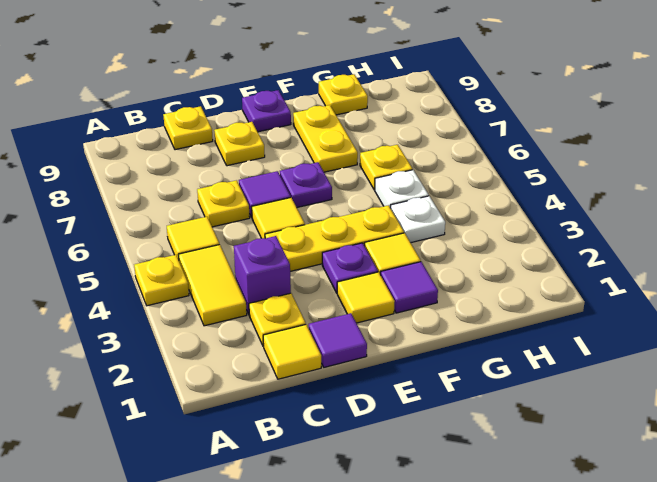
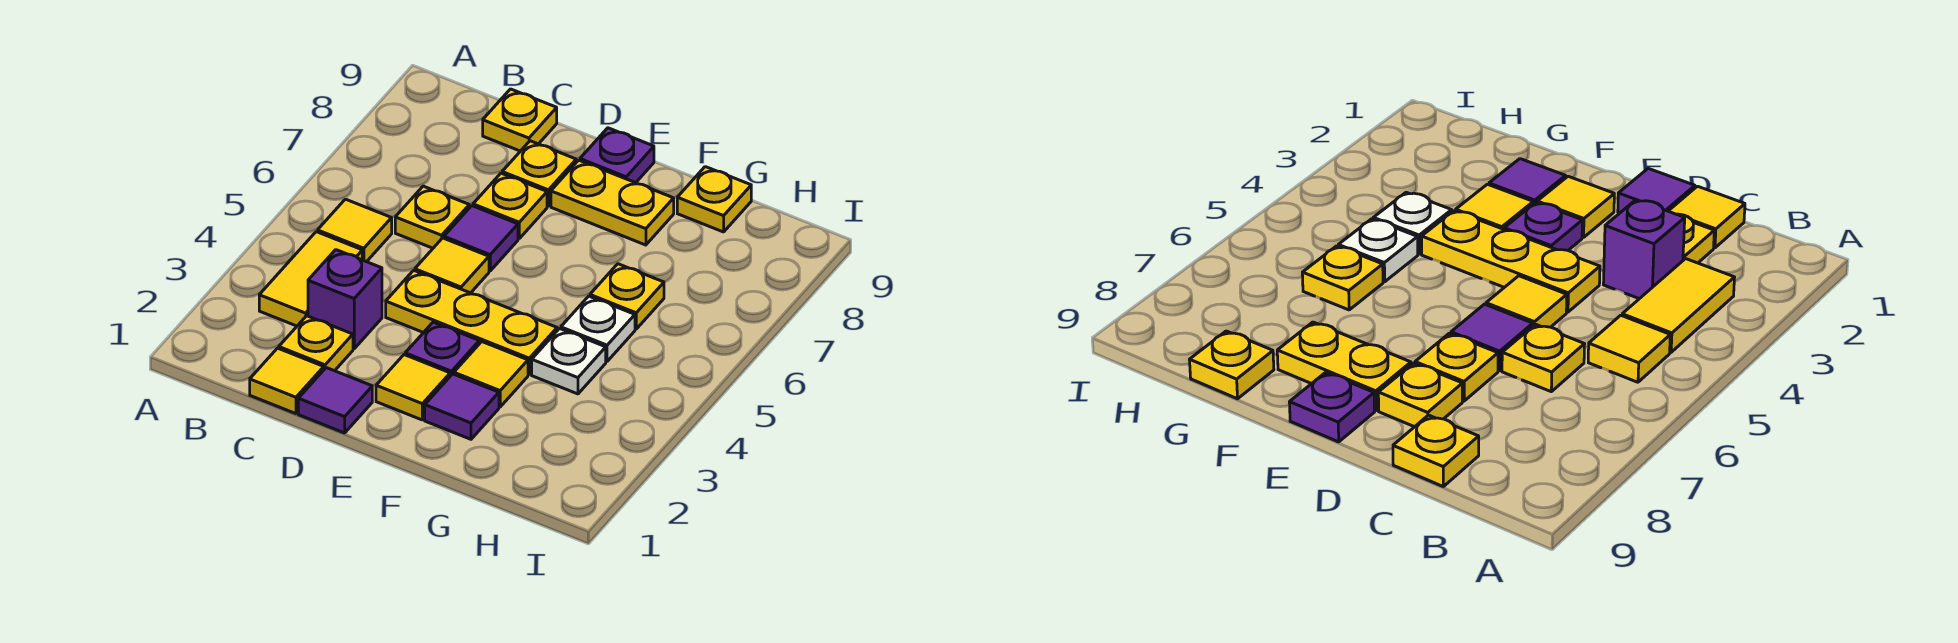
yellow 1x1 plate [134,255,189,306] -> yellow 1x1 plate moved to [473,173,547,238]
purple 1x1 plate [280,162,332,207] -> none
yellow 1x2 plate [293,105,358,172] -> yellow 1x2 plate turned to [551,160,674,245]

